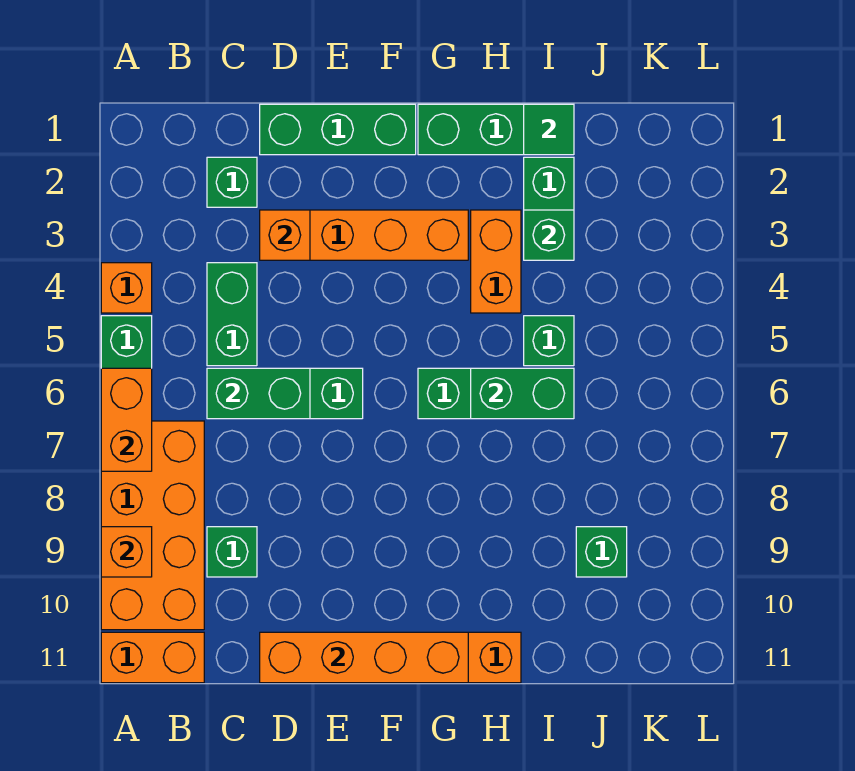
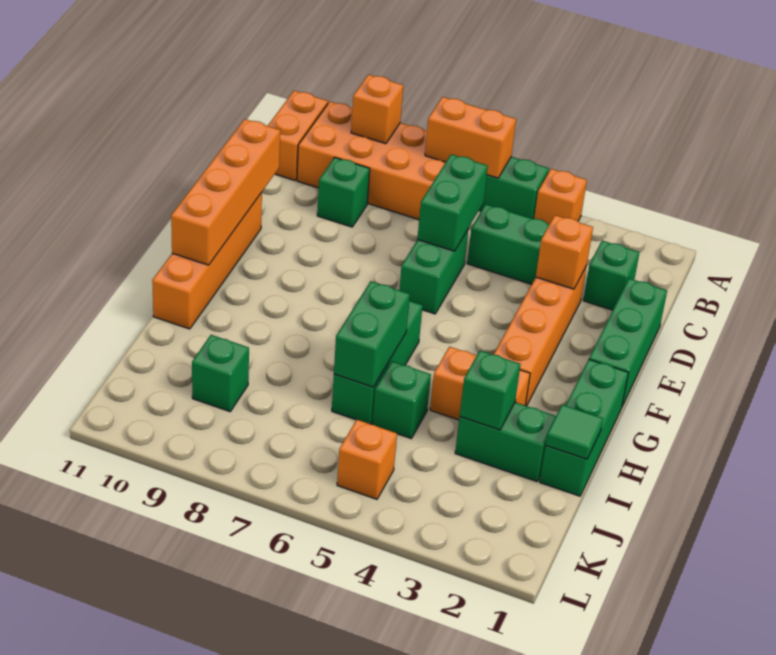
none -> orange 1x1 brick [337,420,397,499]

